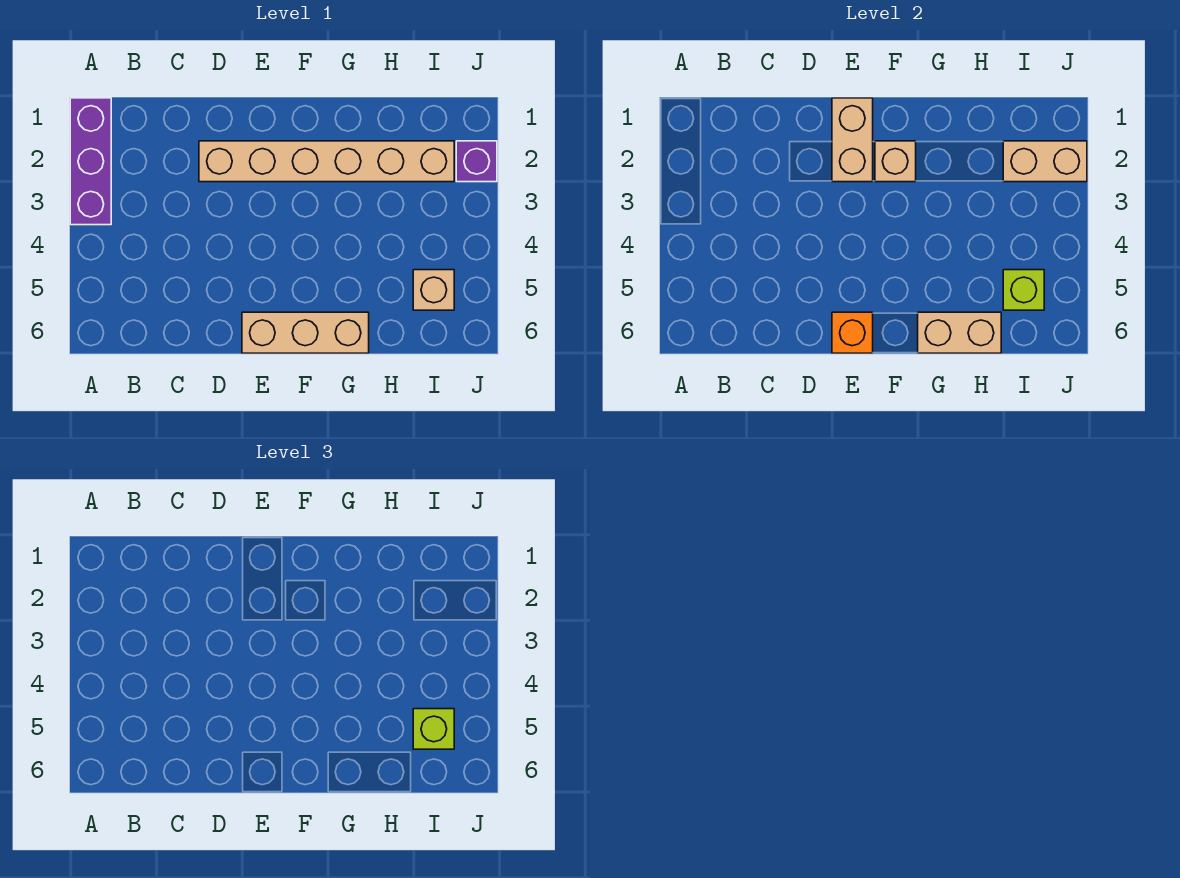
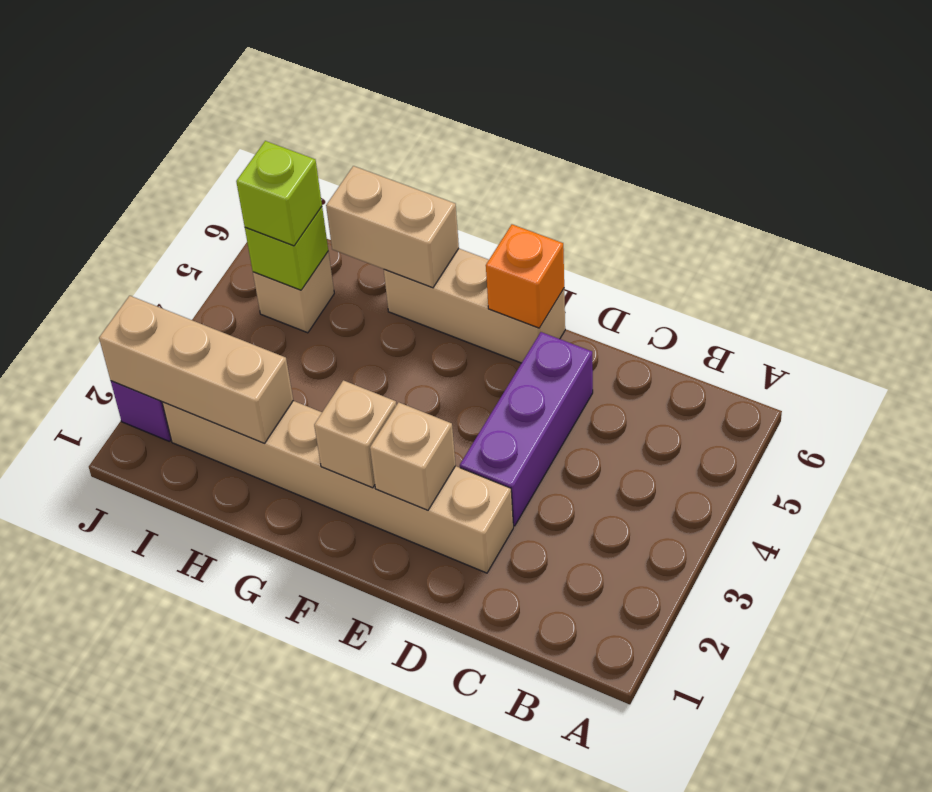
purple 1x3 brick [70,98,111,225] -> purple 1x3 brick moved to [460,332,593,526]
tan 1x2 brick [832,98,873,182] -> tan 1x1 brick [370,402,456,510]
tan 1x2 brick [1003,141,1087,182] -> tan 1x3 brick [99,296,293,443]

